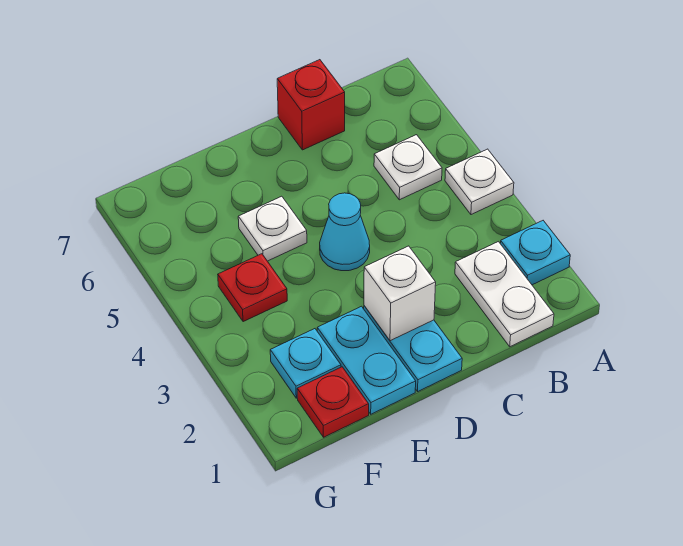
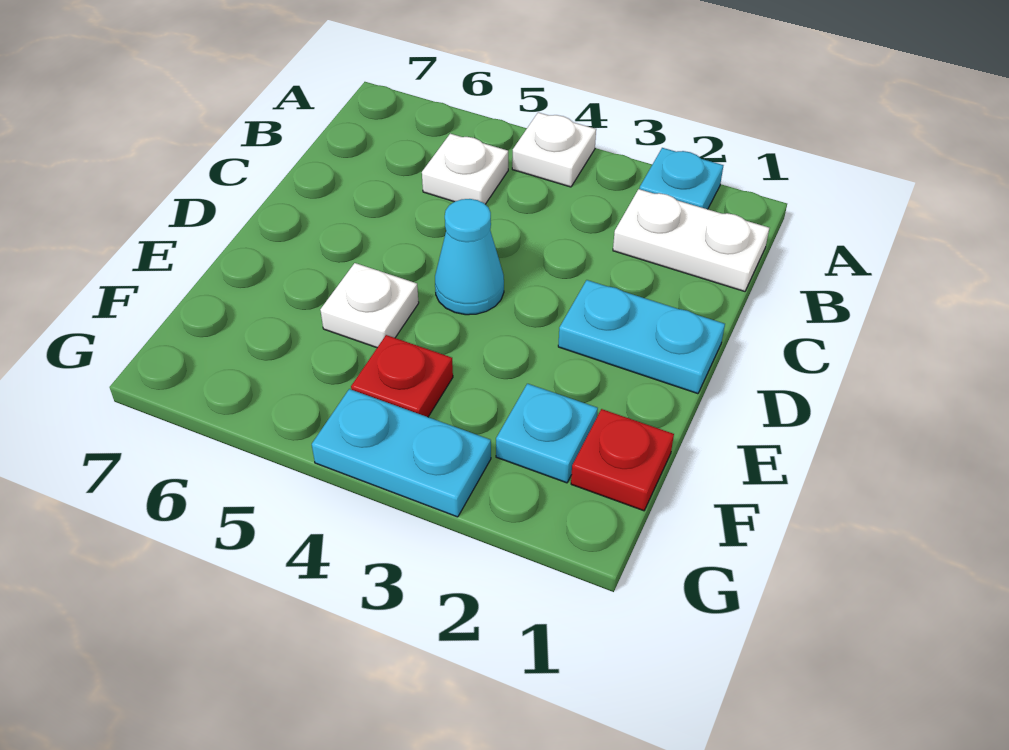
red 1x1 brick [277,60,345,150] -> none
white 1x1 brick [364,246,436,341] -> none
cyan 1x2 plate [317,306,416,414] -> cyan 1x2 plate moved to [312,389,491,517]

